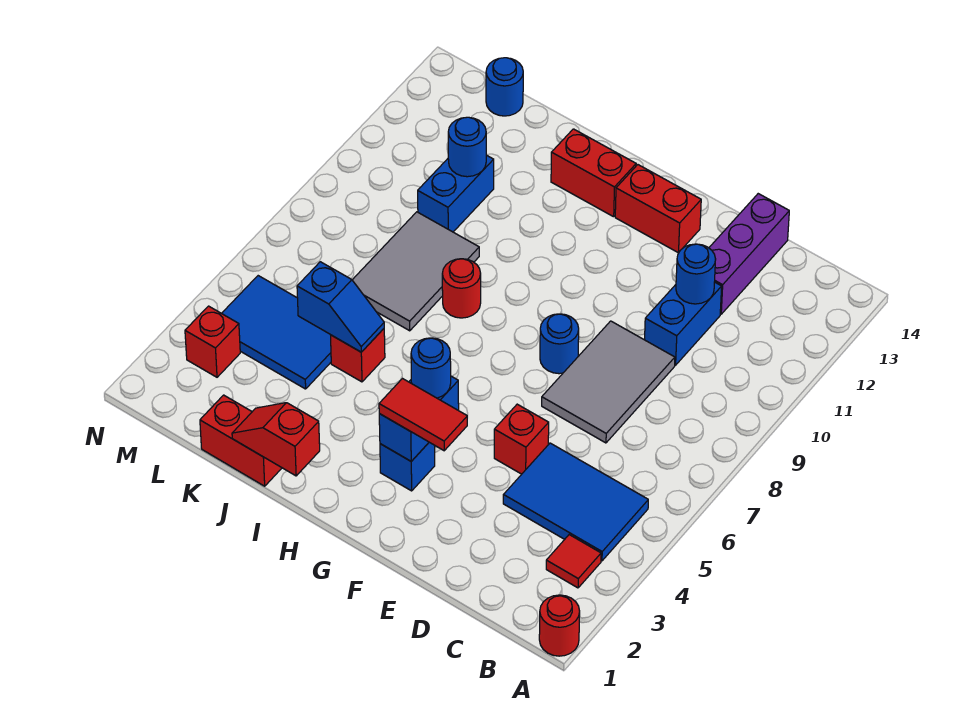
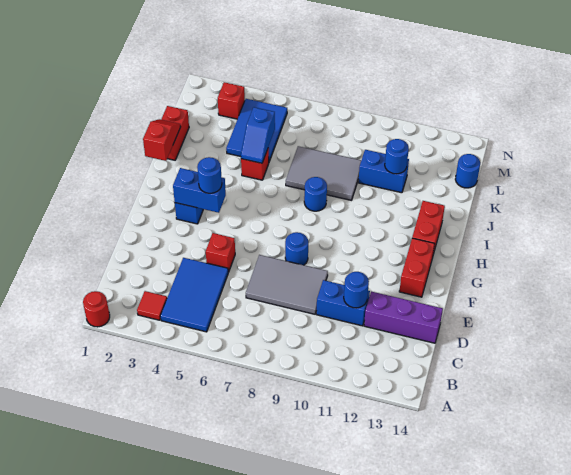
red 1x2 tile [379,378,467,451] -> none
red 1x1 round brick [442,259,481,318] -> blue 1x1 round brick [304,177,327,211]

